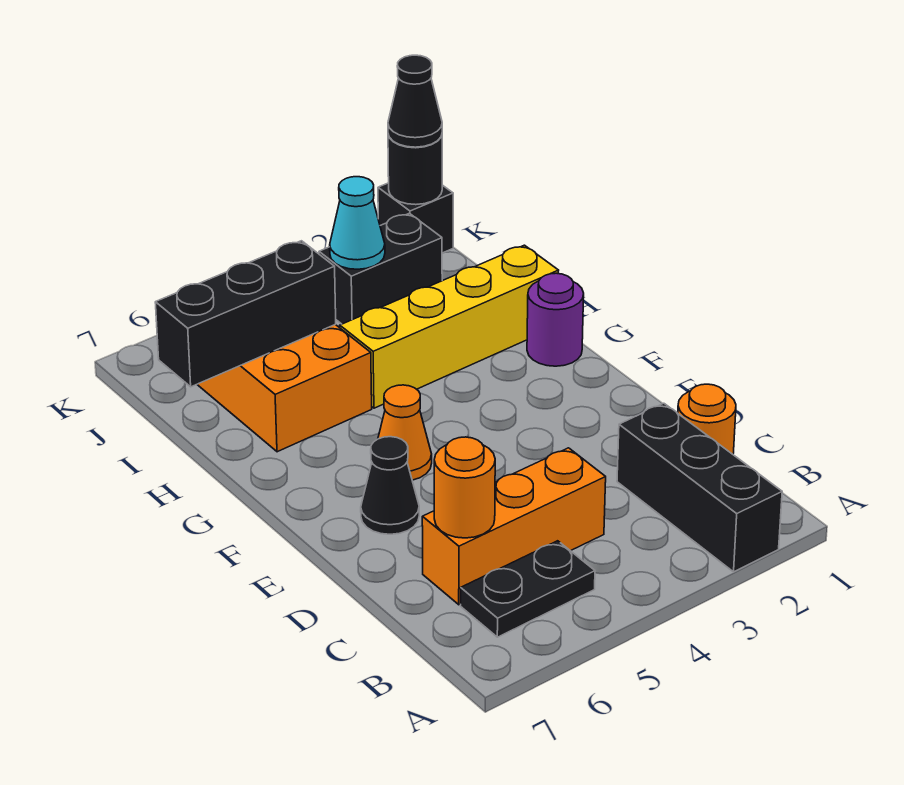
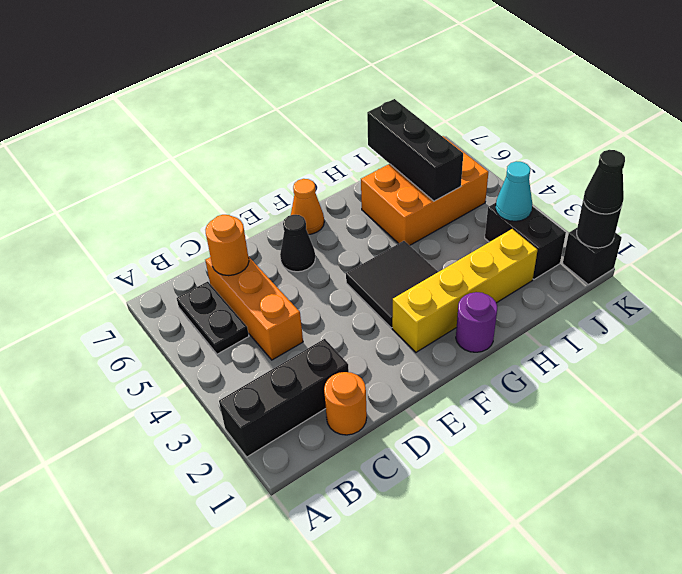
none -> black 2x2 tile [346,241,438,328]
orange 1x1 cone [378,385,432,480] -> orange 1x1 cone moved to [291,179,324,235]
yellow 1x4 brick [340,245,559,408] -> yellow 1x4 brick turned to [392,229,537,352]

